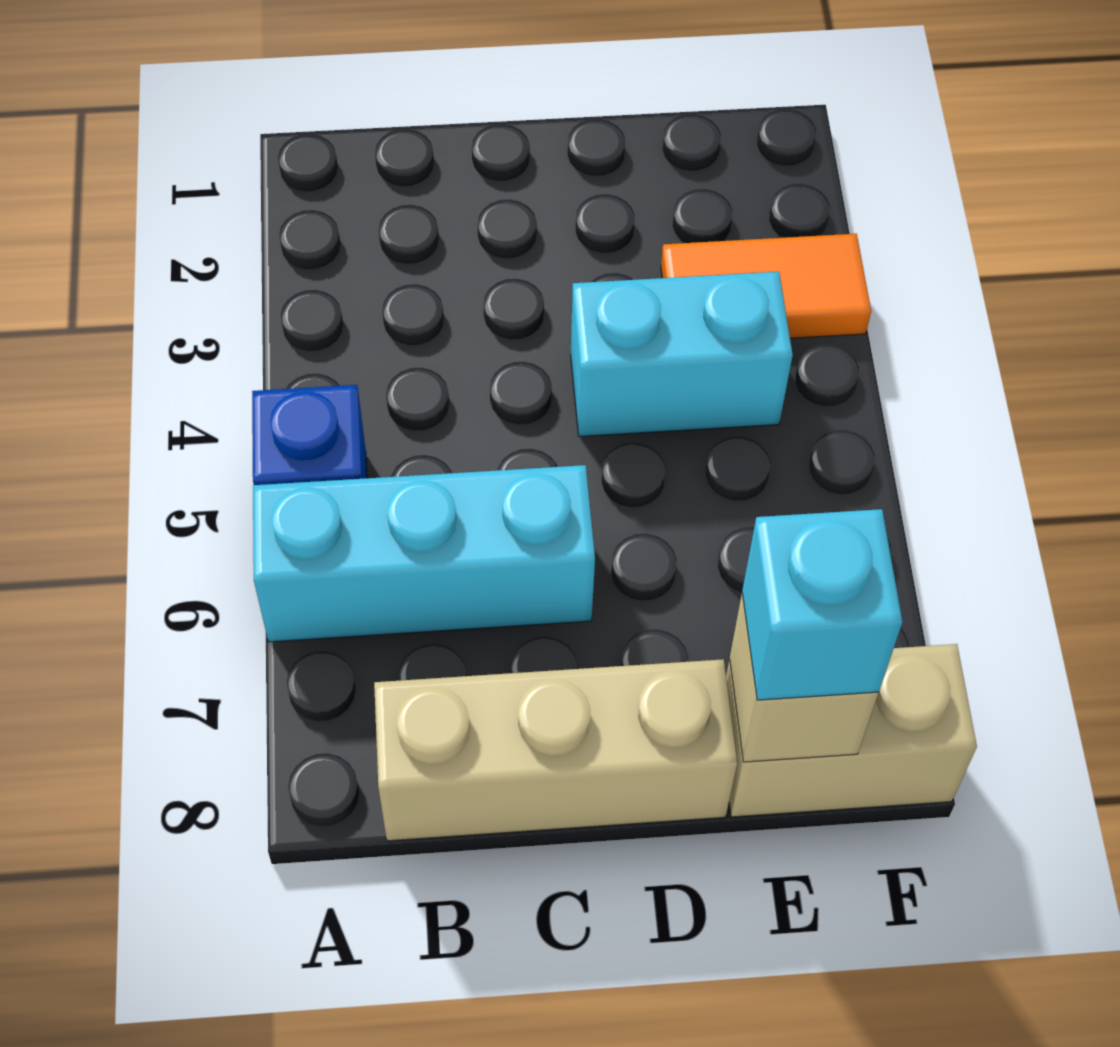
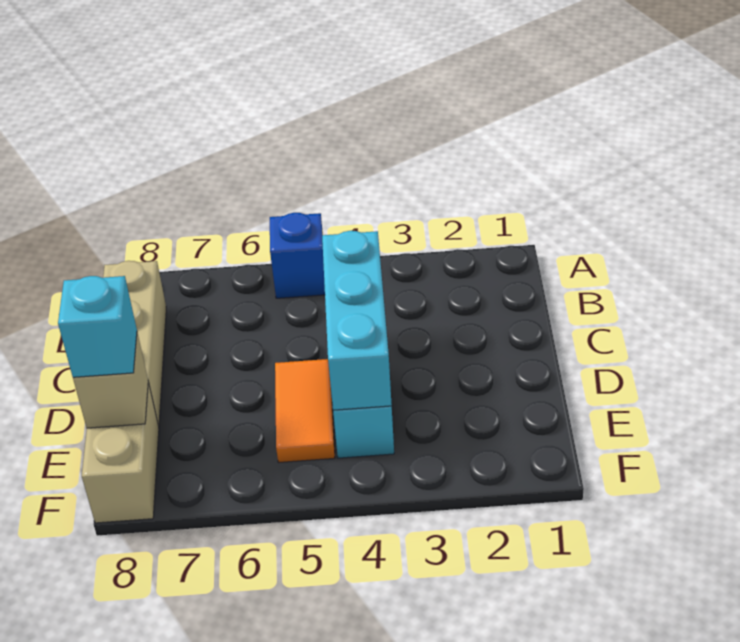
cyan 1x3 brick [253,465,595,642] -> cyan 1x3 brick moved to [322,231,392,410]
orange 1x2 tile [661,234,871,338] -> orange 1x2 tile moved to [275,359,335,462]

